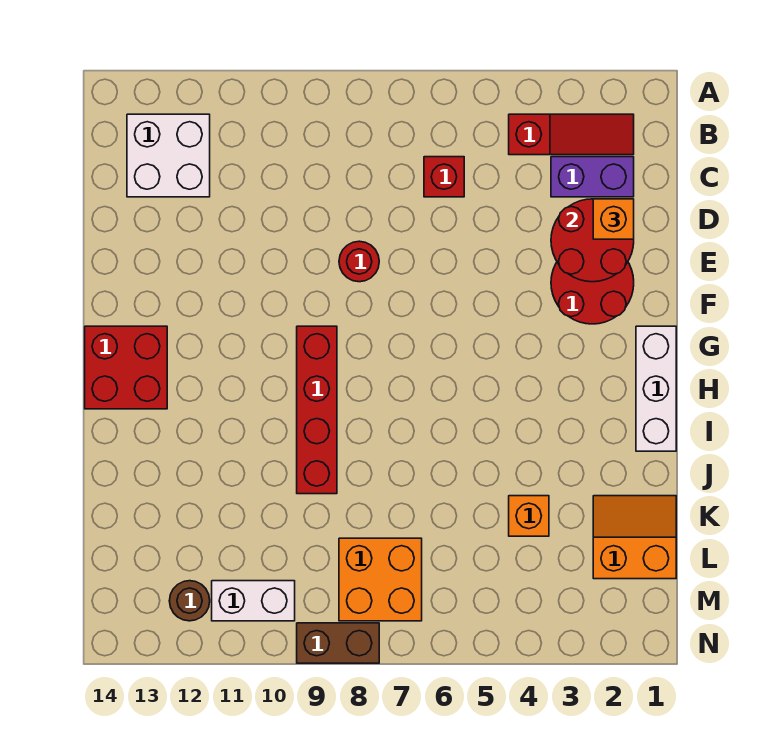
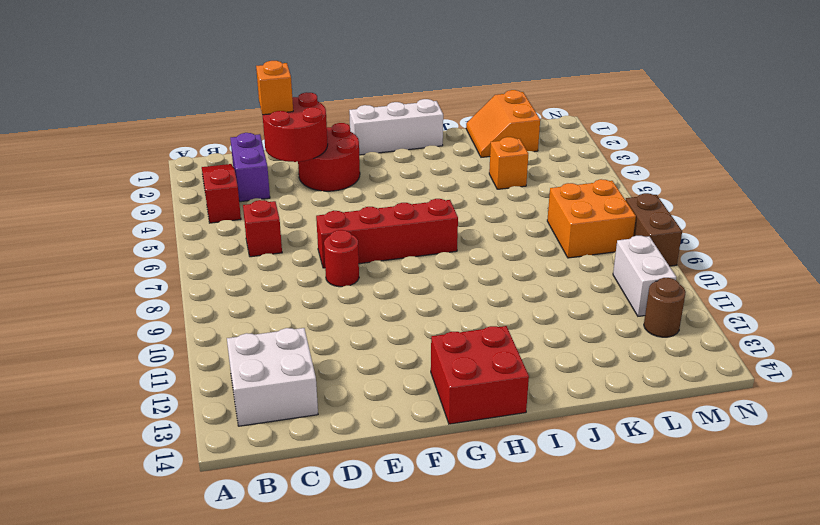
red 1x4 brick [297,326,337,494] -> red 1x4 brick moved to [316,199,458,268]

